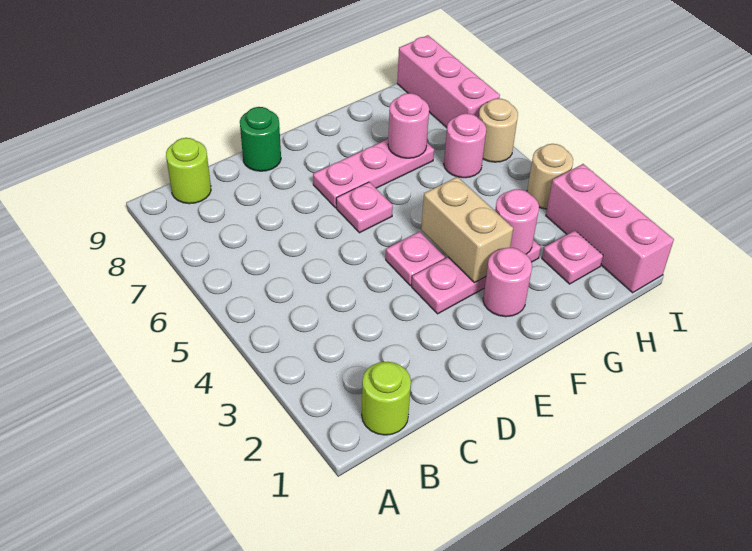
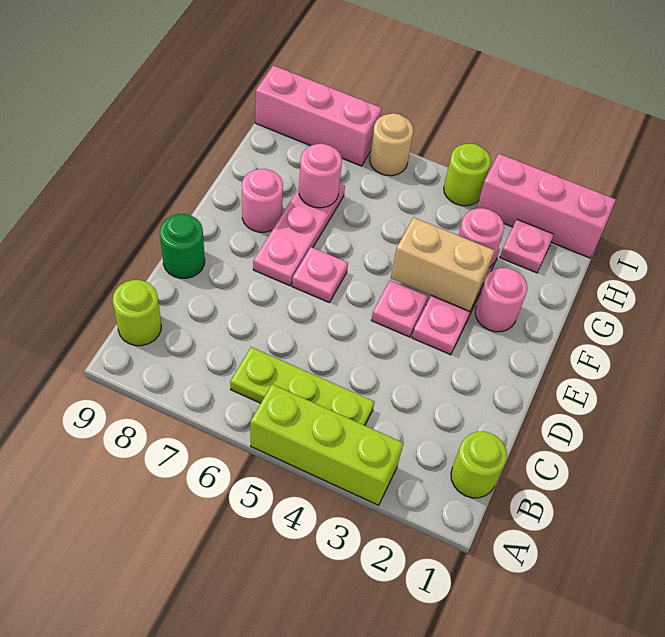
none -> lime 1x3 brick [250,384,403,505]
none -> lime 1x3 plate [230,347,374,425]
pink 1x1 round brick [444,113,486,178] -> pink 1x1 round brick moved to [242,169,283,232]
tan 1x1 round brick [527,144,573,209] -> lime 1x1 round brick [444,144,491,206]

